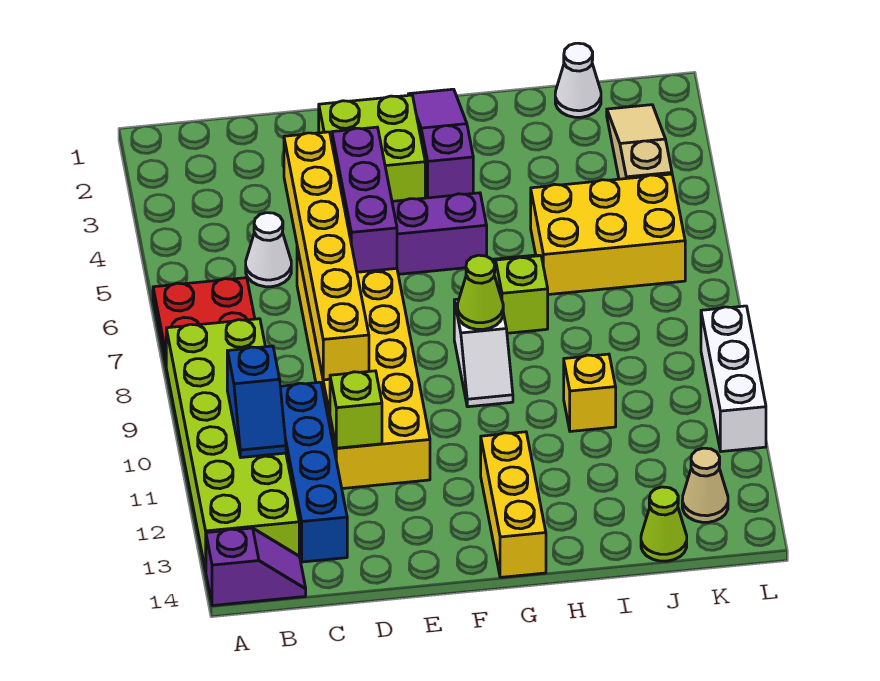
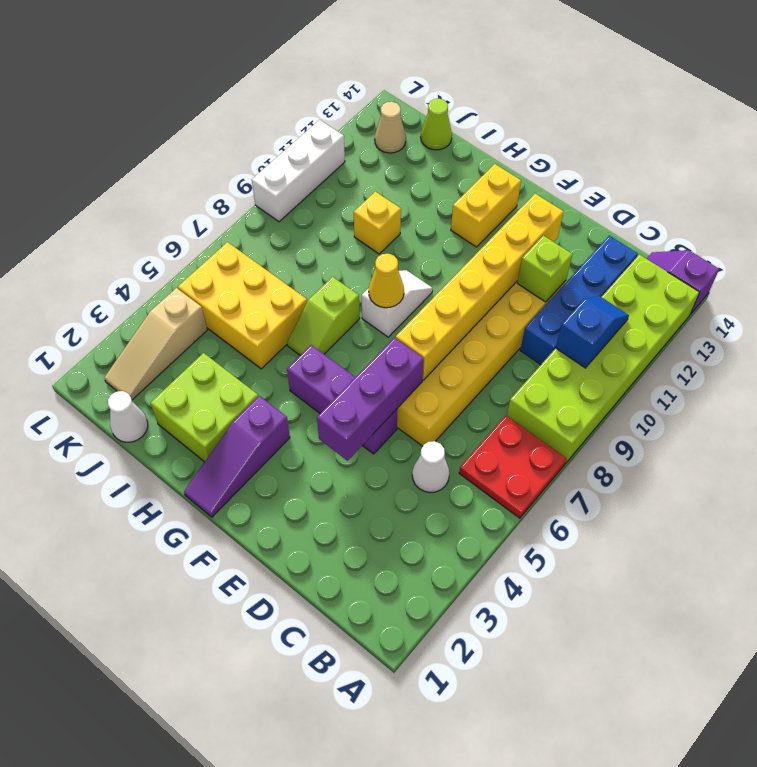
yellow 1x6 brick [284,132,369,380] -> yellow 1x6 brick moved to [396,194,564,380]
lime 2x2 brick [319,95,425,201] -> lime 2x2 brick moved to [150,353,258,462]
lime 1x1 cone [457,255,503,330] -> yellow 1x1 cone [369,254,404,308]
yellow 1x3 brick [481,432,546,577] -> yellow 1x2 brick [451,164,521,247]

